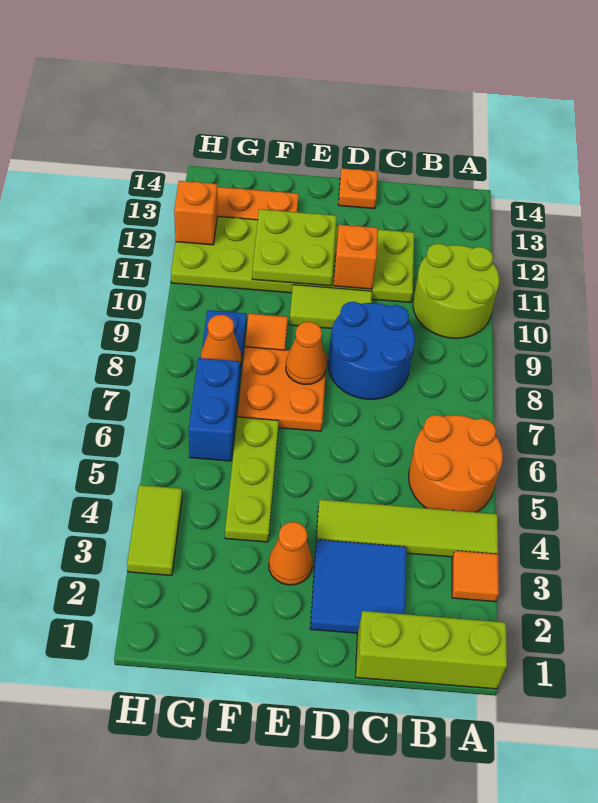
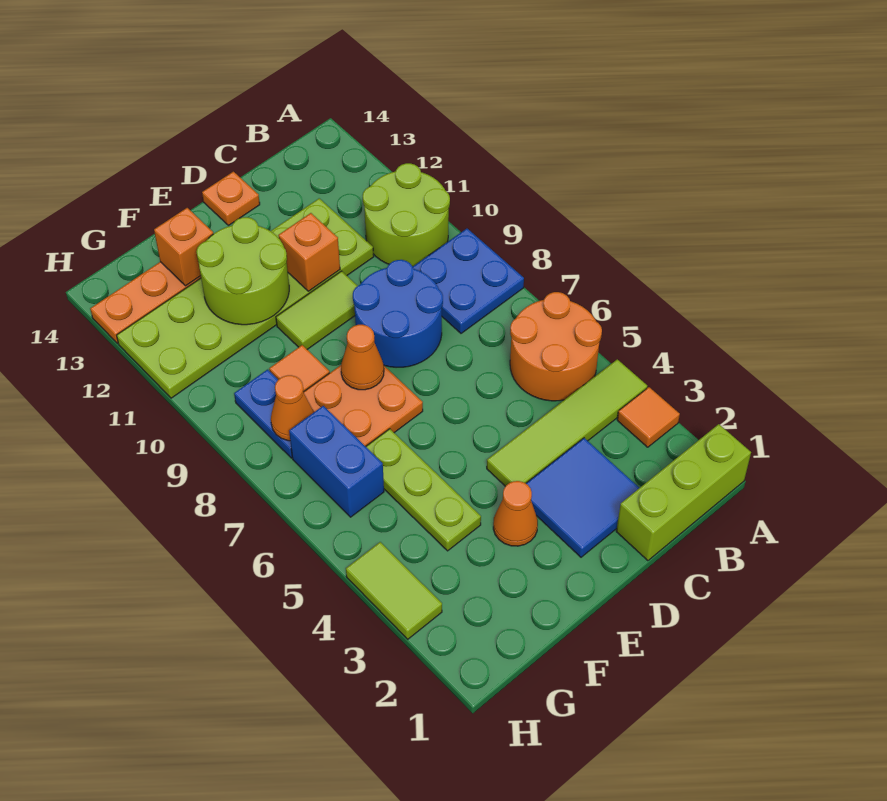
none -> blue 2x2 plate [413,229,524,333]
lime 2x2 plate [252,209,337,286] -> lime 2x2 round brick [196,217,289,325]
orange 1x1 brick [174,181,217,245] -> orange 1x1 brick moved to [154,208,213,286]

